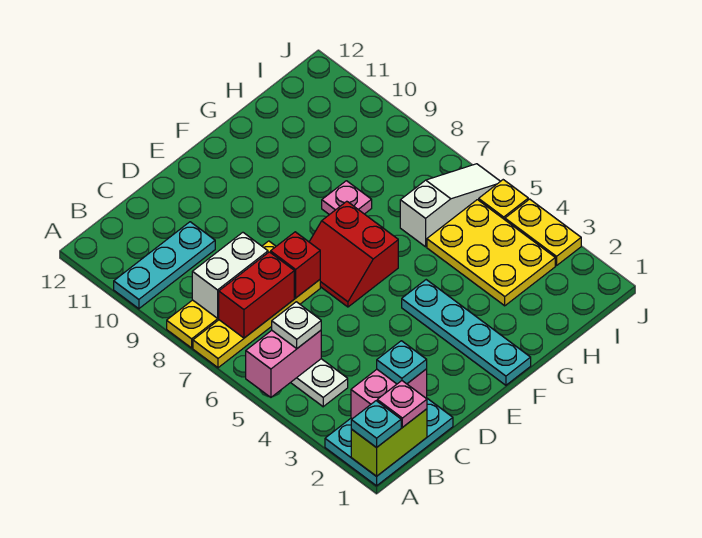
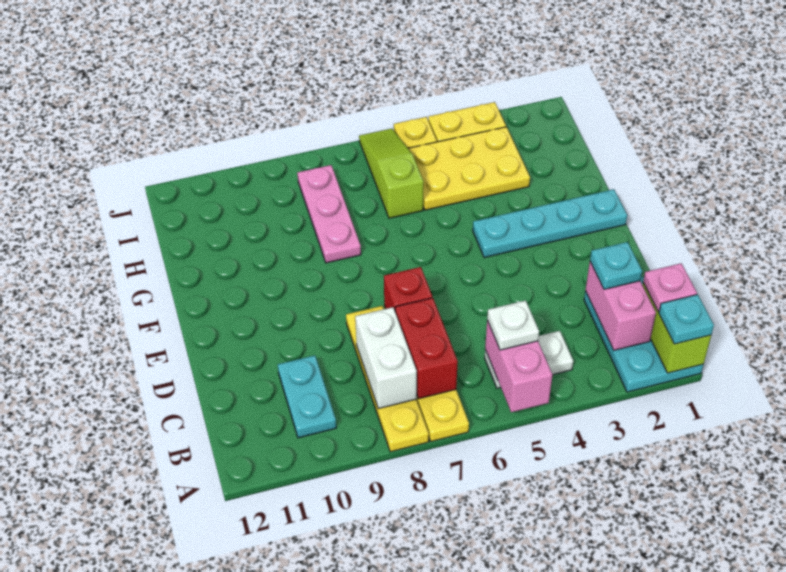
cyan 1x3 plate [114,222,215,309] -> cyan 1x2 plate [278,355,336,438]
red 2x2 slope [309,201,398,307] -> none
pink 1x1 plate [322,181,372,215] -> pink 1x3 plate [297,165,361,263]
white 1x3 slope [400,164,500,247] -> lime 1x3 slope [359,129,424,218]

